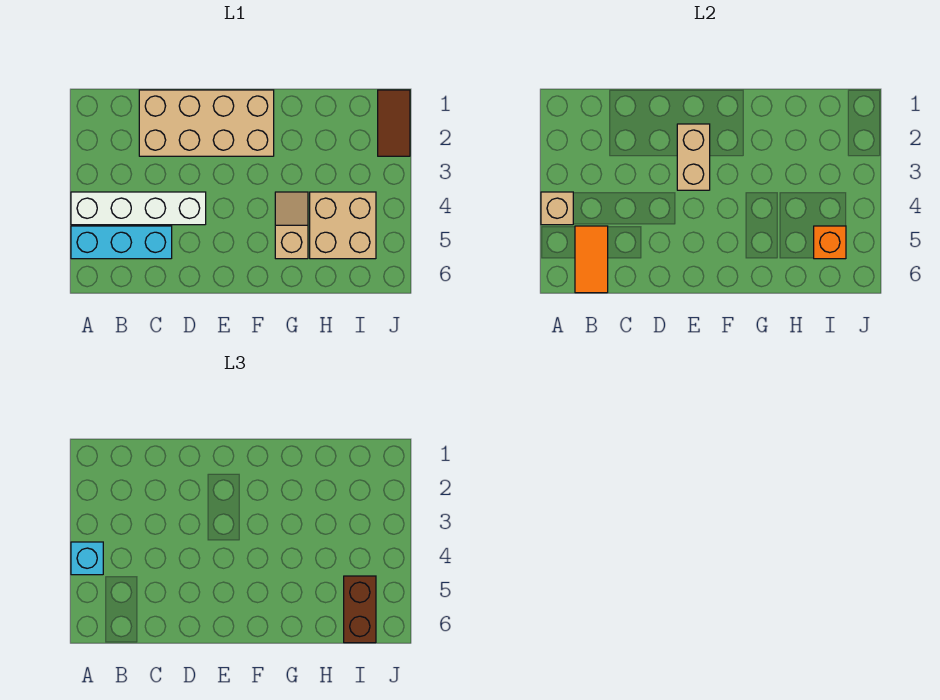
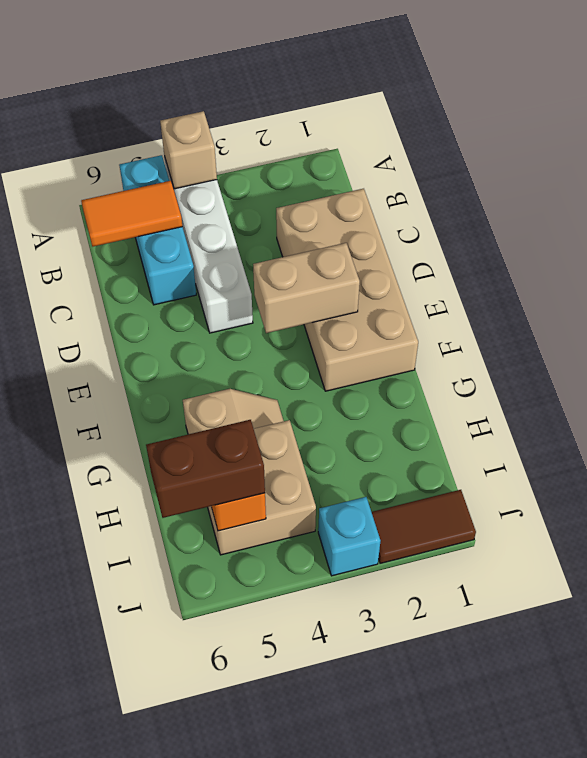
cyan 1x1 brick [71,542,103,575] -> cyan 1x1 brick moved to [318,497,380,576]

